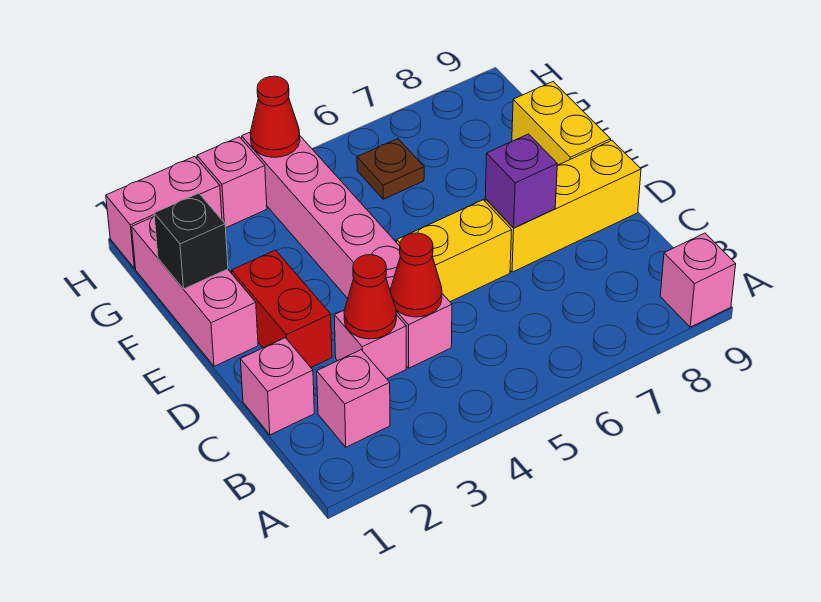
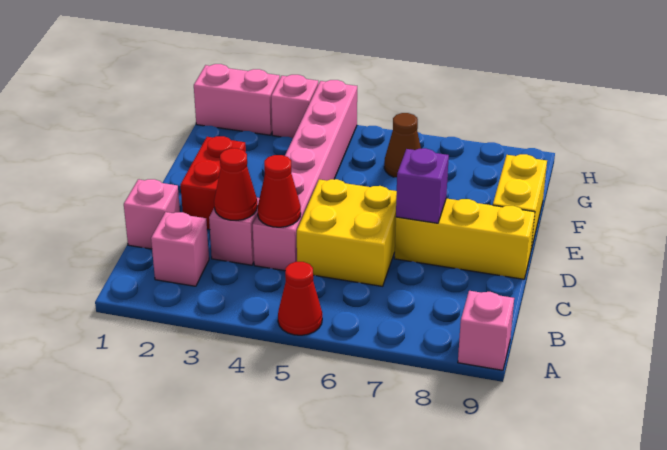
yellow 1x2 brick [397,200,512,302] -> yellow 2x2 brick [297,179,397,286]
pink 1x3 brick [132,217,258,366] -> none
black 1x1 brick [154,193,228,289] -> none
brown 1x1 plate [357,139,424,199] -> brown 1x1 cone [384,113,421,177]
red 1x1 cone [250,76,300,157] -> red 1x1 cone moved to [278,262,322,335]

